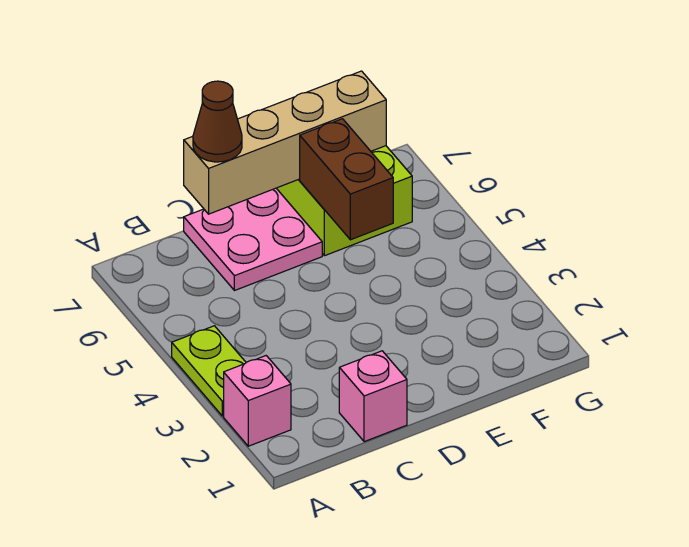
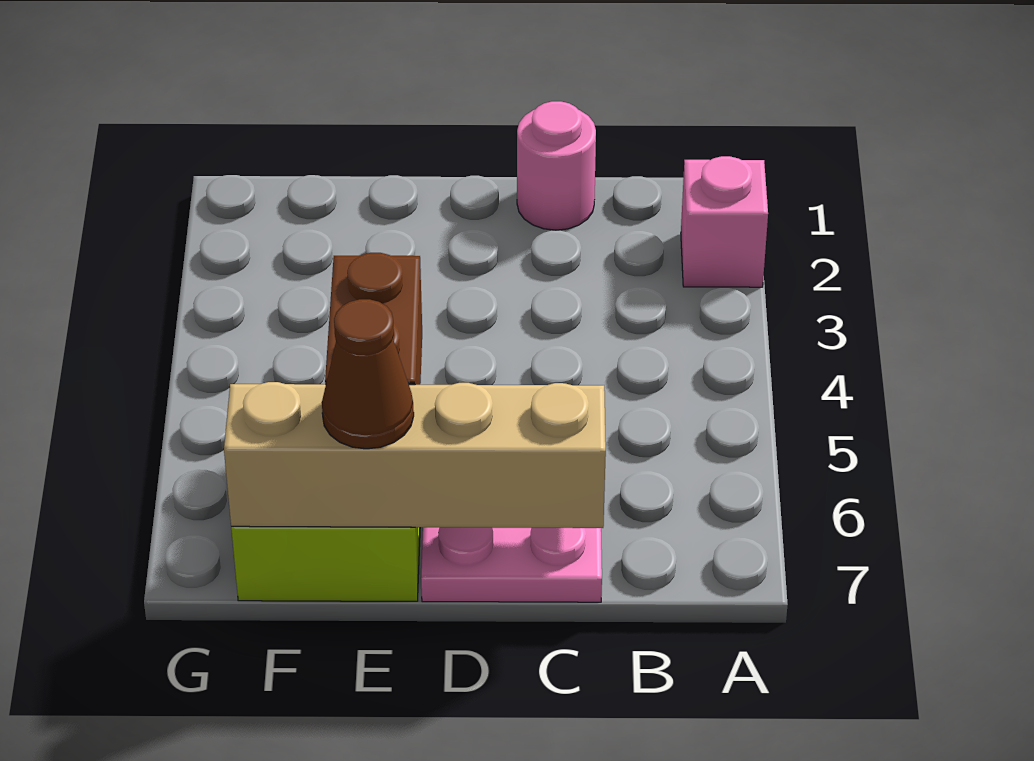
lime 1x2 plate [172,326,246,416] -> none
pink 1x1 brick [339,351,407,442] -> pink 1x1 round brick [517,101,596,230]
brown 1x1 cone [193,81,242,162] -> brown 1x1 cone moved to [322,299,414,449]

